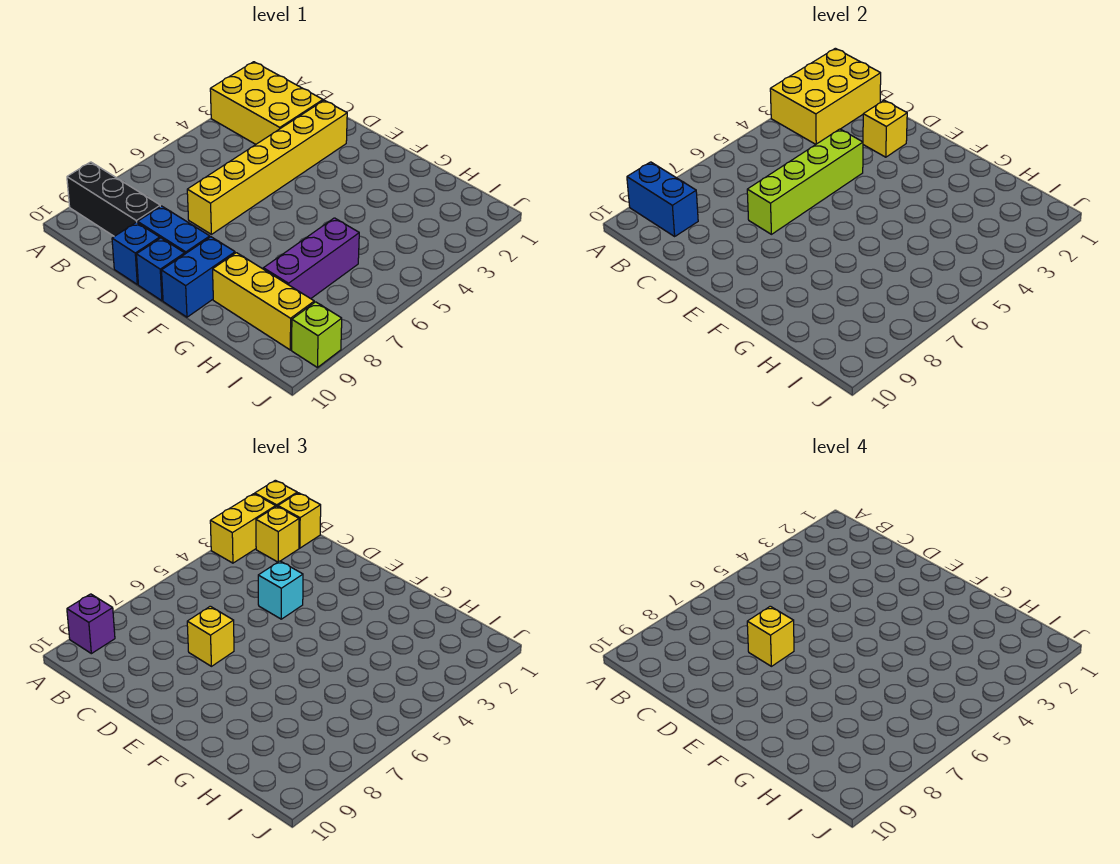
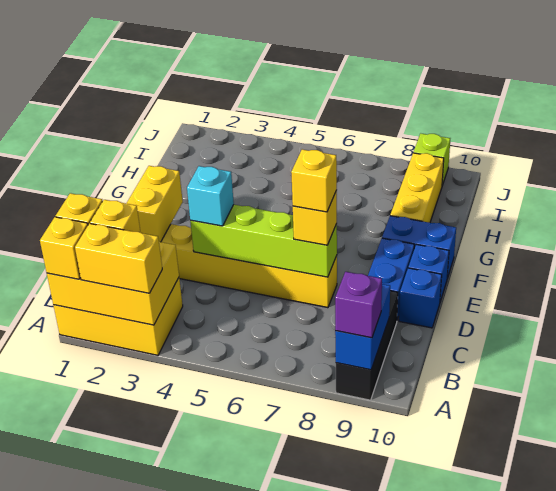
yellow 2x3 brick [210,62,323,144] -> yellow 2x3 brick turned to [53,278,183,355]
yellow 1x1 brick [863,100,907,157] -> yellow 1x2 brick [126,166,183,242]
purple 1x3 brick [263,218,359,299] -> none

